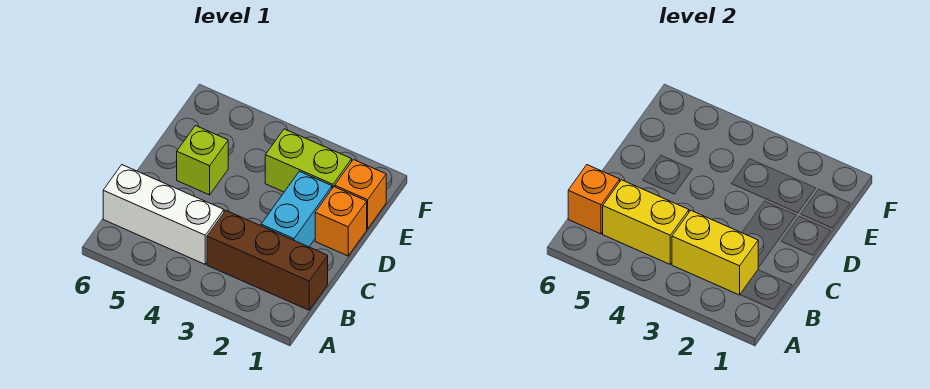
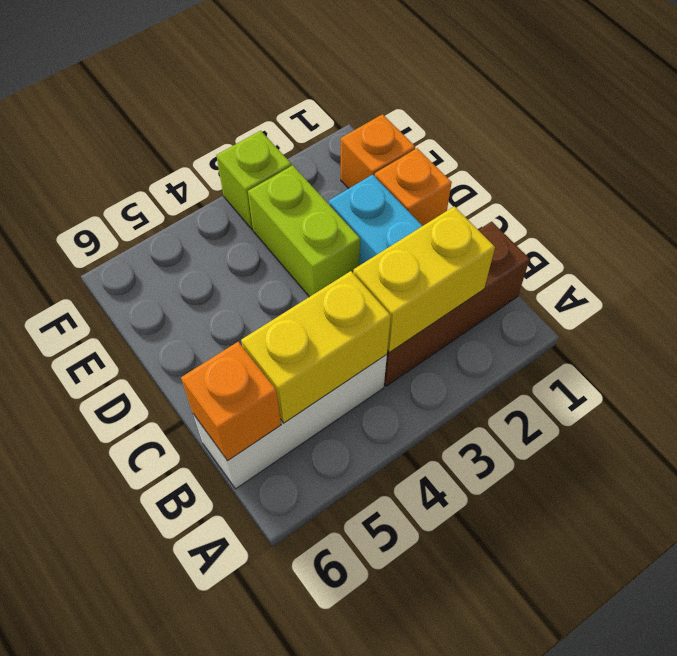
lime 1x1 brick [177,126,228,195] -> lime 1x1 brick moved to [216,131,291,229]
lime 1x2 brick [265,129,352,192] -> lime 1x2 brick turned to [248,165,360,297]

